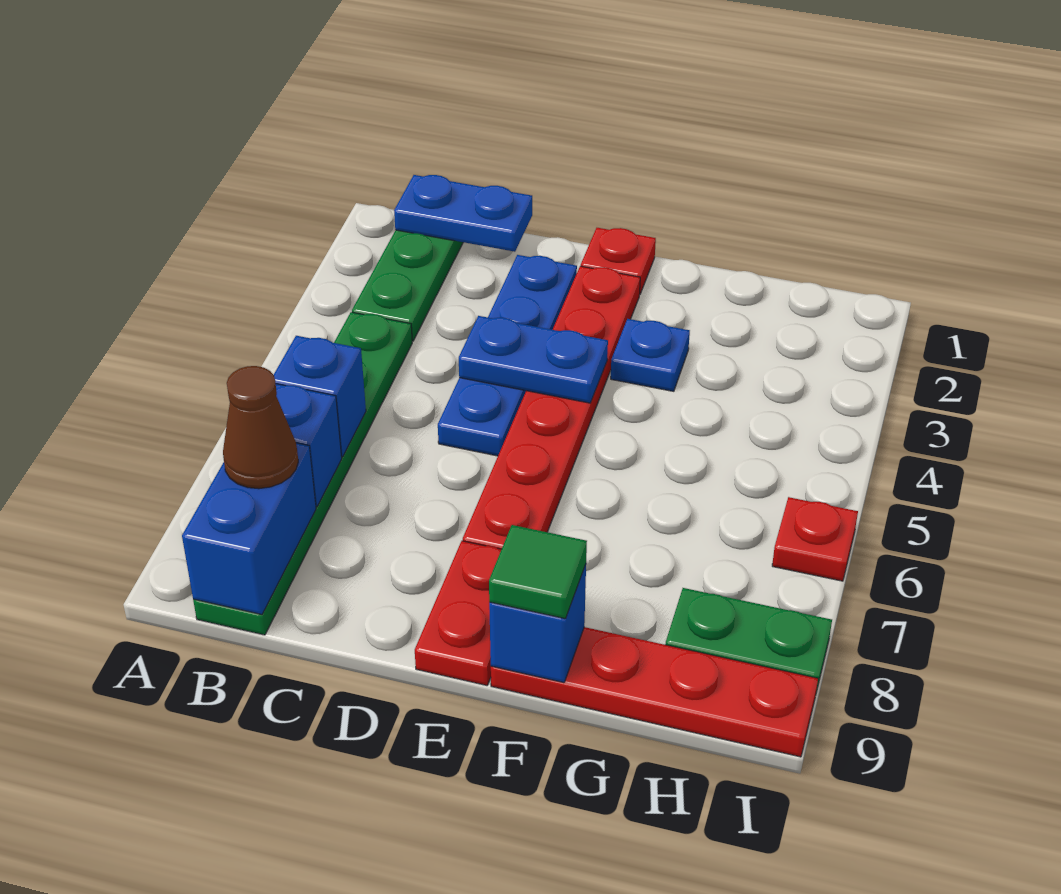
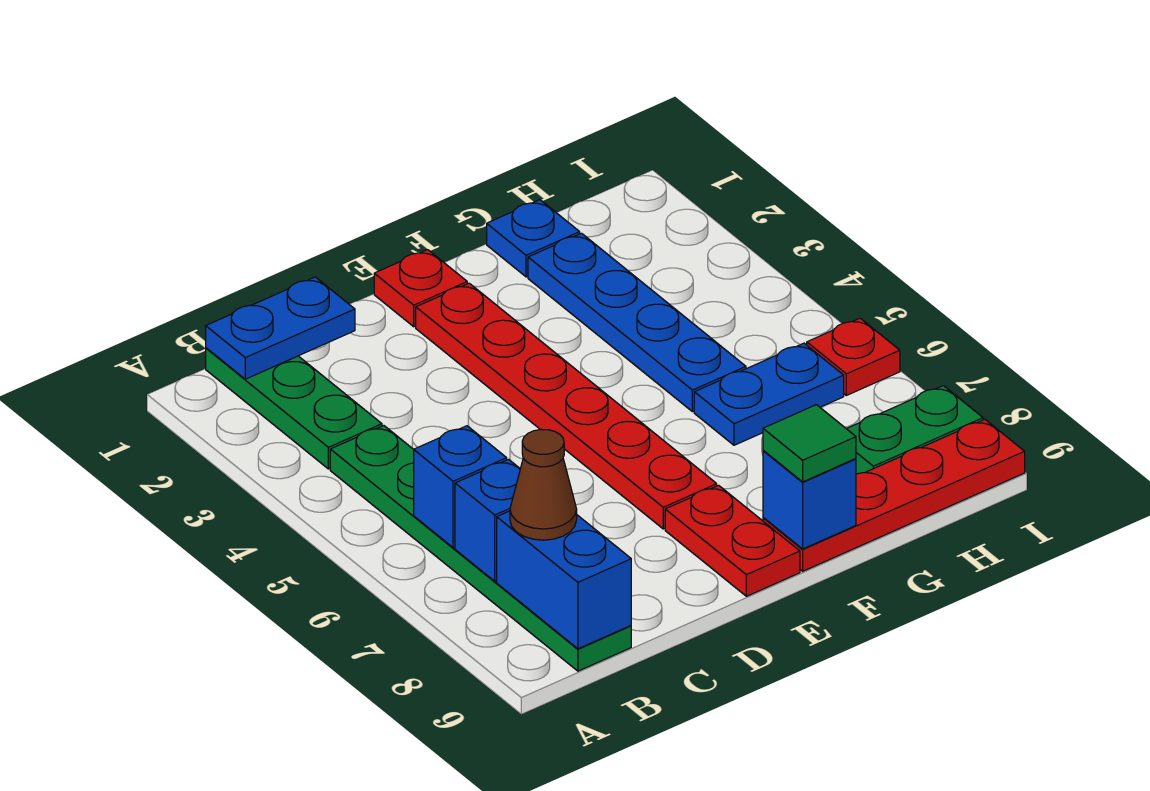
blue 1x4 plate [438,255,577,456] -> blue 1x4 plate moved to [528,233,746,412]
blue 1x2 plate [459,316,608,403] -> blue 1x2 plate moved to [694,343,844,445]
blue 1x1 plate [611,319,690,391] -> blue 1x1 plate moved to [487,200,580,277]

